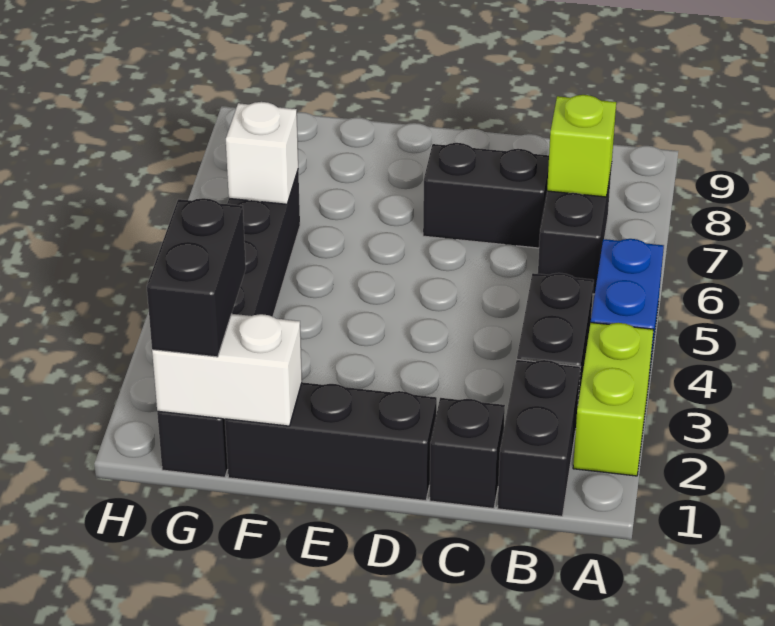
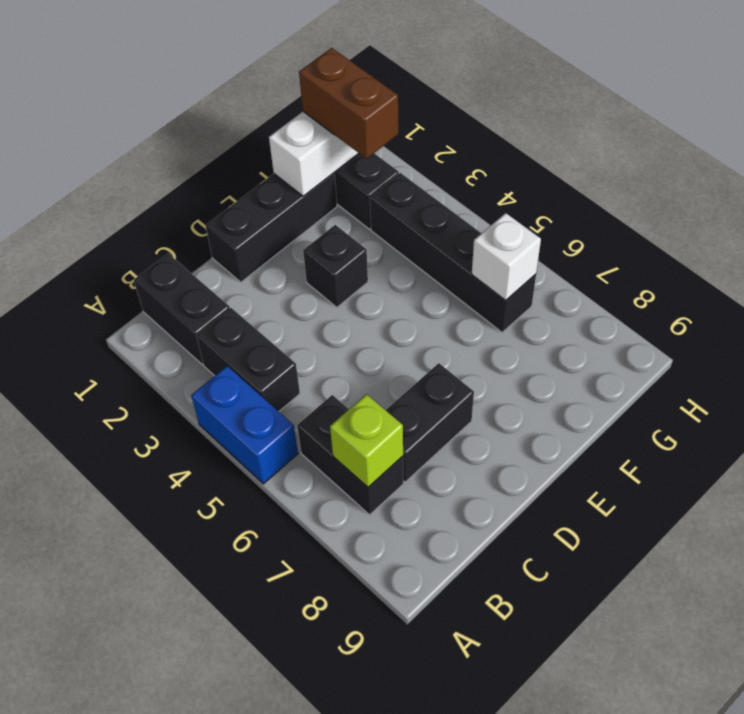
lime 1x2 brick [573,323,654,476] -> none
black 1x1 brick [430,398,505,508] -> black 1x1 brick moved to [303,225,368,307]
black 1x2 brick [147,198,246,357] -> brown 1x2 brick [299,48,398,159]

